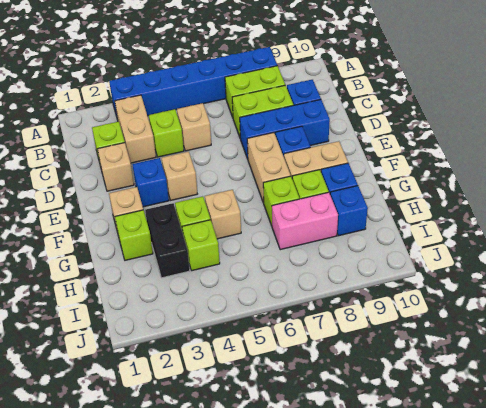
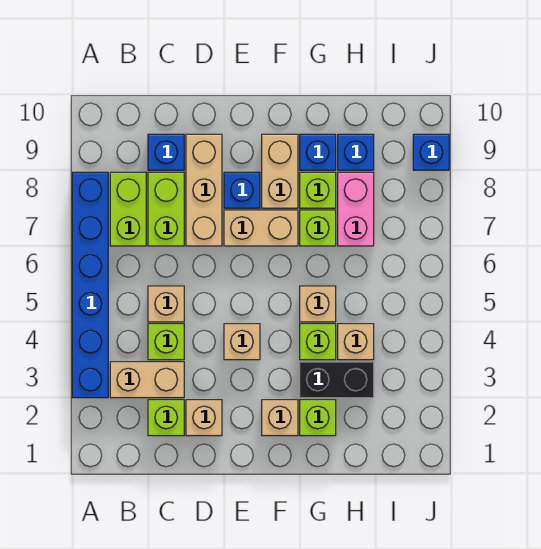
blue 1x3 brick [240,100,330,159] -> tan 1x3 brick [186,134,222,246]
blue 1x1 brick [132,158,169,207] -> blue 1x1 brick moved to [413,134,449,170]
lime 1x1 brick [182,220,220,271] -> tan 1x1 brick [338,324,374,360]

